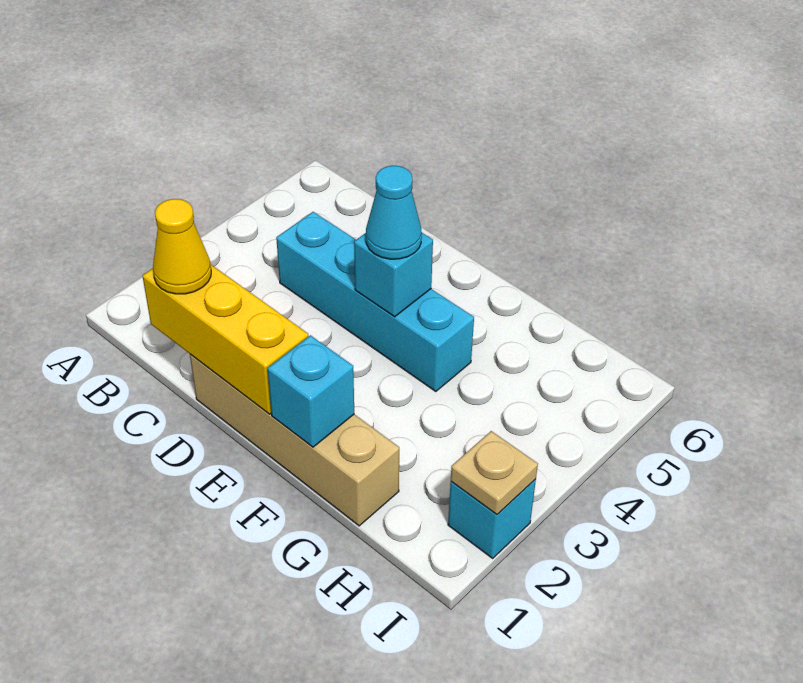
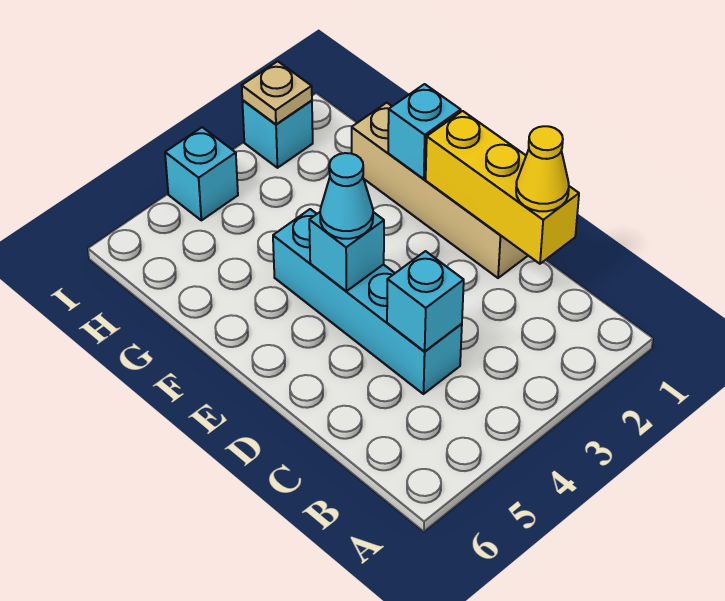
none -> cyan 1x1 brick [387,251,464,351]
none -> cyan 1x1 brick [165,127,238,220]

